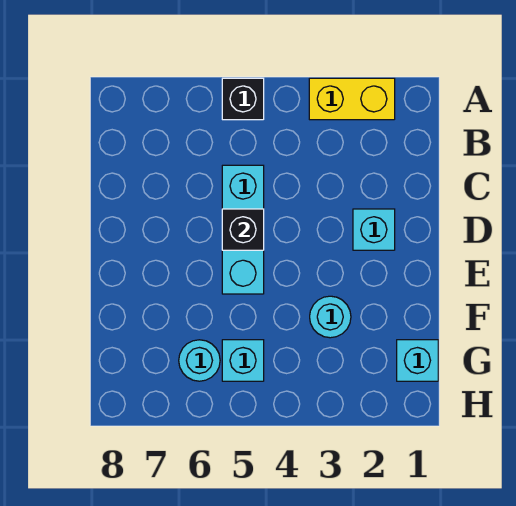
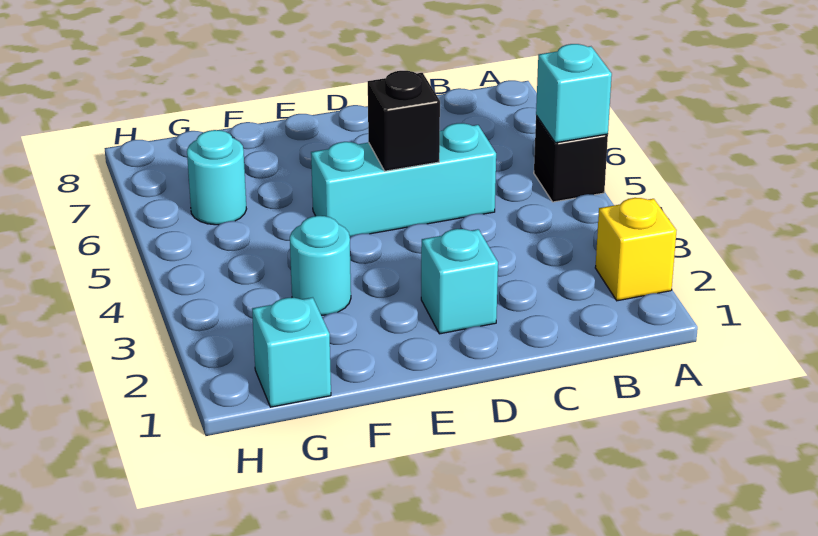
yellow 1x2 brick [309,78,395,120] -> yellow 1x1 brick [595,198,677,301]
cyan 1x1 brick [222,340,264,381] -> cyan 1x1 brick moved to [536,44,612,143]

